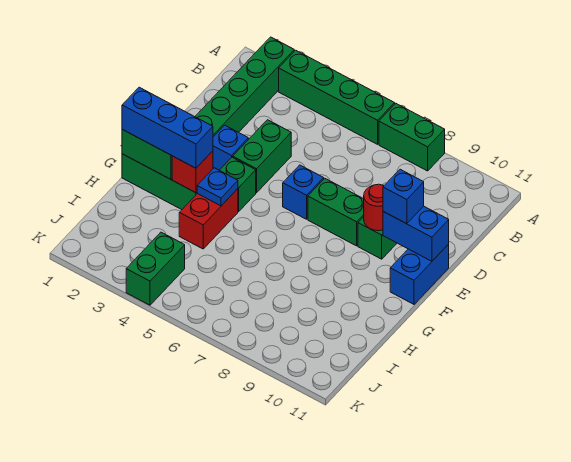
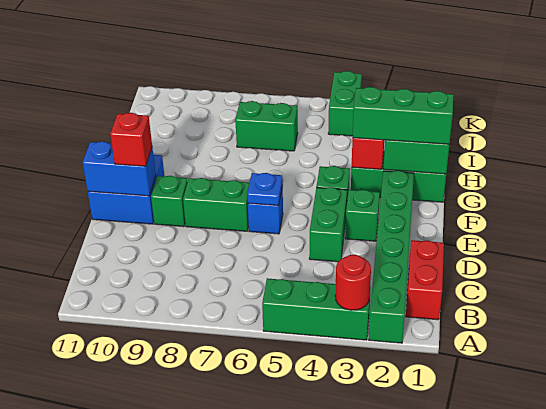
green 1x4 brick [279,50,395,144] -> green 1x3 brick [262,278,371,340]
green 1x2 brick [379,104,445,171] -> green 1x2 brick moved to [235,101,298,151]
blue 1x1 brick [213,125,248,170] -> green 1x1 brick [345,190,380,241]
red 1x1 round brick [364,184,383,231] -> red 1x1 round brick moved to [335,255,371,310]
blue 1x1 brick [383,169,424,224] -> red 1x1 brick [110,113,152,166]
blue 1x2 brick [390,244,449,304] -> blue 2x2 brick [88,155,164,224]
blue 1x3 brick [122,87,213,168] -> green 1x3 brick [353,87,453,144]
red 1x2 brick [179,189,238,249] -> red 1x2 brick moved to [406,240,444,320]
blue 1x1 plate [197,168,238,206] -> blue 1x1 plate moved to [247,173,283,206]

